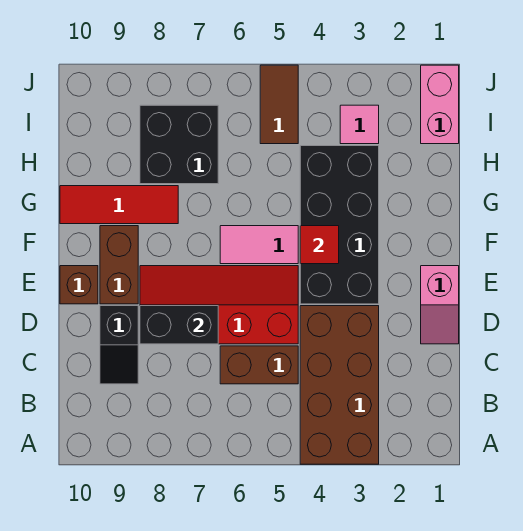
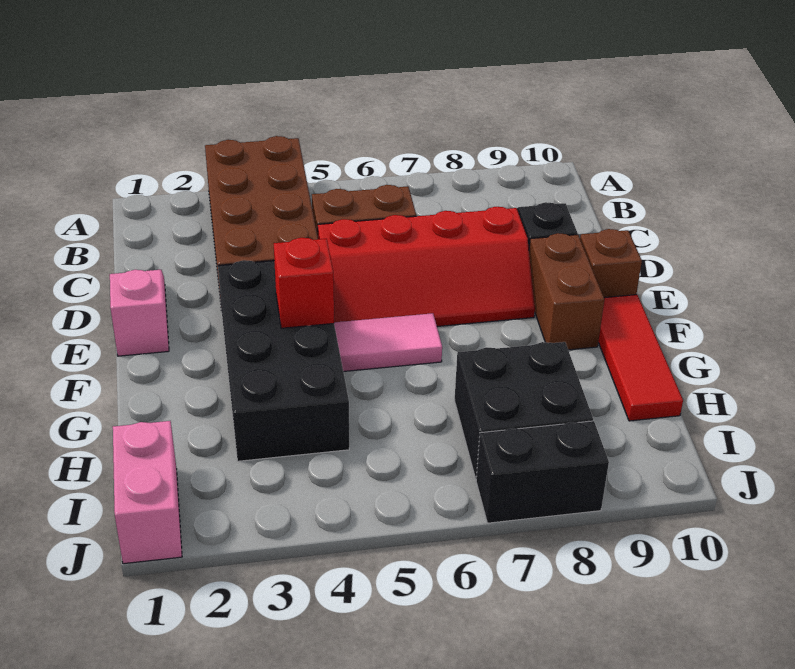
black 1x2 brick [140,306,218,344] -> black 1x2 brick moved to [476,421,609,523]
red 1x1 tile [300,226,339,264] -> red 1x1 brick [274,238,334,328]
red 1x3 tile [60,186,178,224] -> red 1x3 tile turned to [598,295,683,421]
pink 1x1 tile [340,105,379,144] -> none
brown 1x2 tile [260,65,298,144] -> none

